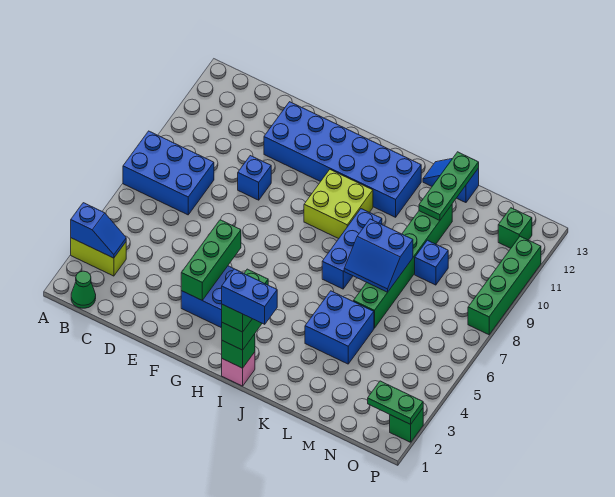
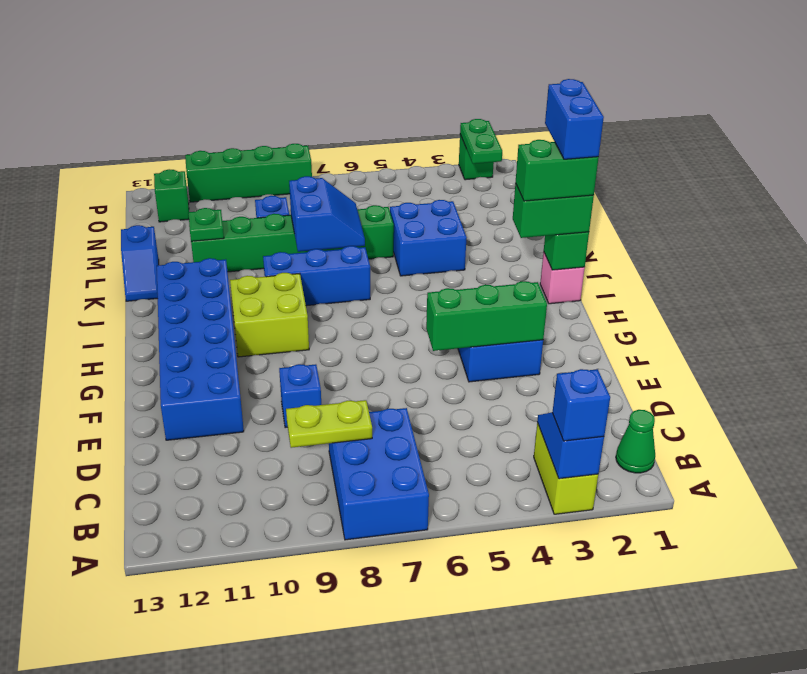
none -> blue 1x1 brick [552,369,610,441]
none -> lime 1x2 plate [286,400,372,448]
green 1x3 plate [419,152,479,220] -> green 1x1 plate [189,208,224,241]

